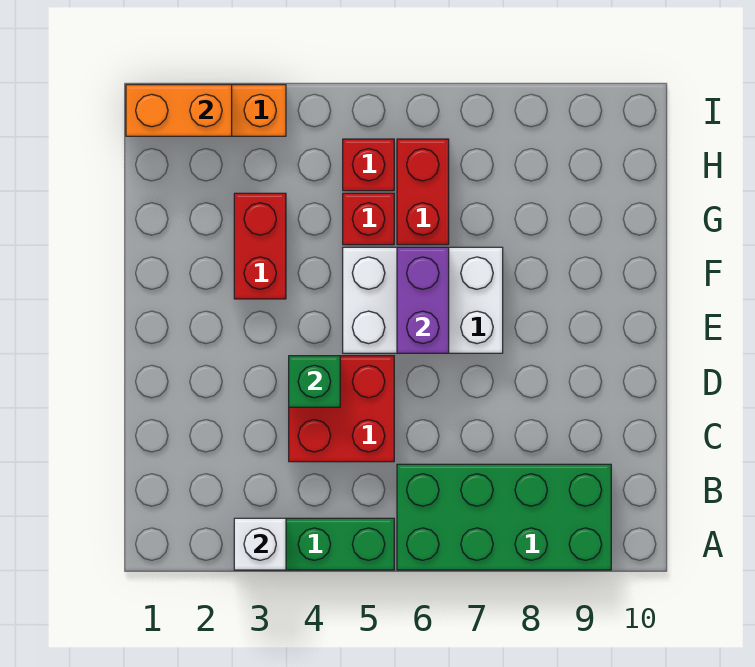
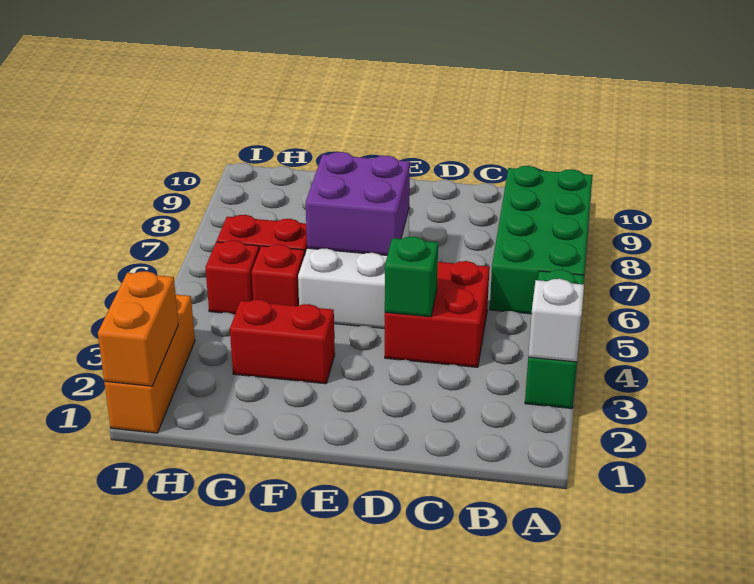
purple 1x2 brick [397,247,449,353] -> purple 2x2 brick [306,152,410,255]

